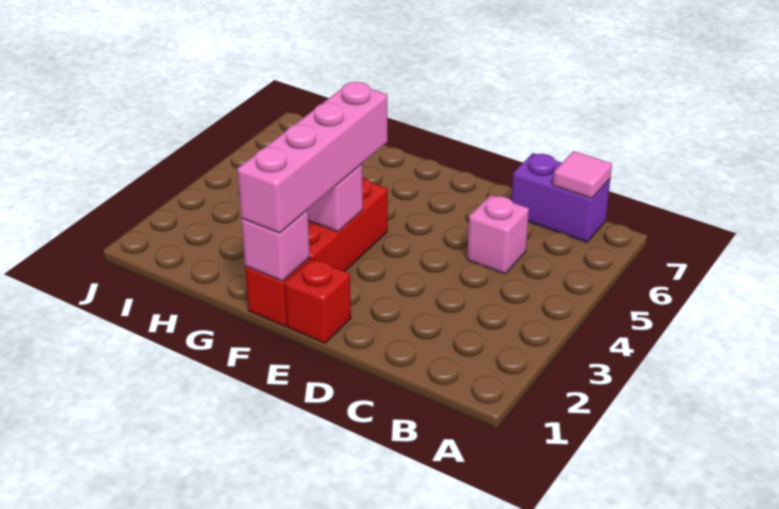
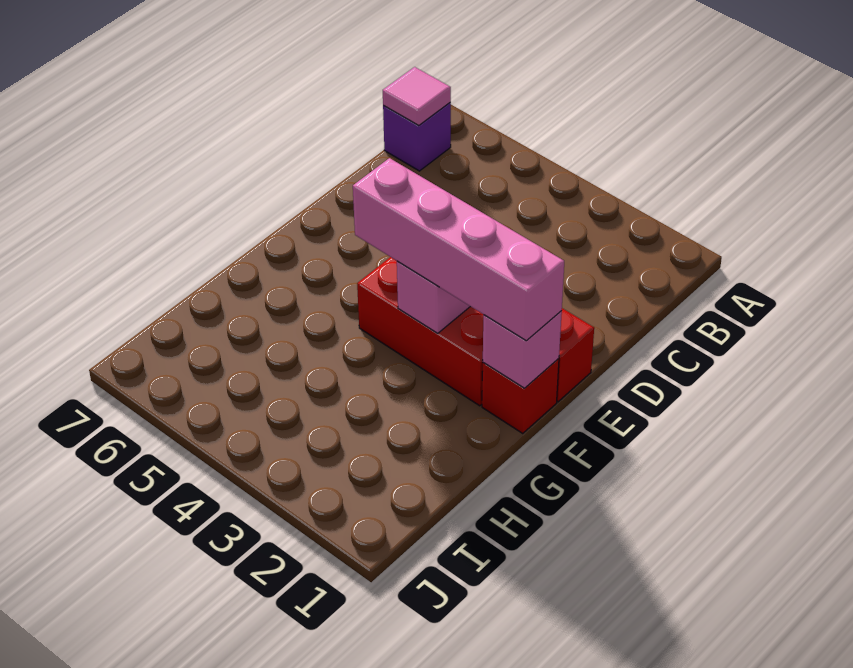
purple 1x2 brick [511,153,610,242] -> purple 1x1 brick [383,103,451,171]
pink 1x1 brick [467,195,529,274] -> none

